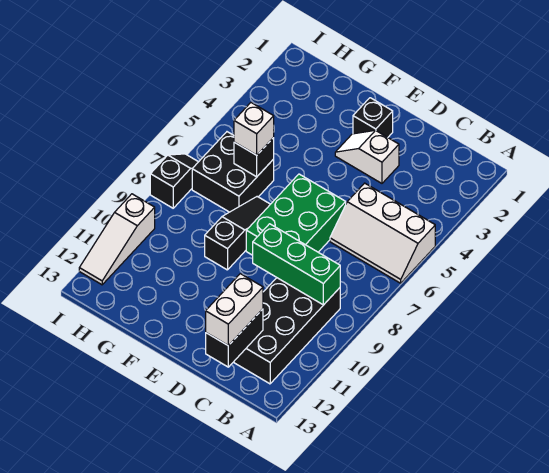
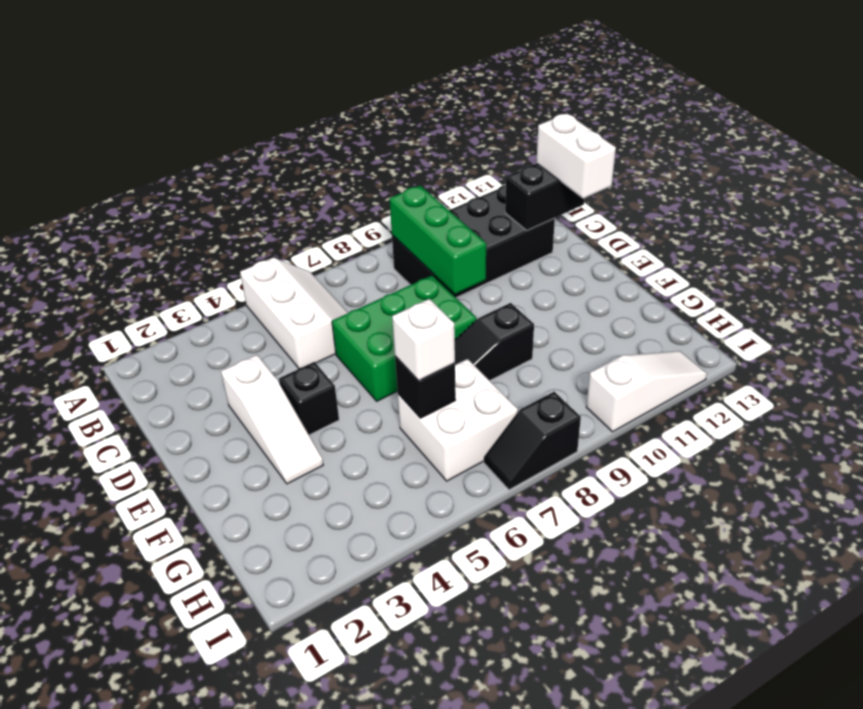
white 1x2 brick [206,274,263,346] -> white 1x2 brick turned to [536,113,616,199]
white 1x2 slope [335,130,399,183] -> white 1x3 slope [221,355,323,484]
black 1x1 brick [353,98,393,137] -> black 1x1 brick moved to [279,362,339,435]
black 2x2 brick [192,132,274,212] -> white 2x2 brick [398,359,518,481]

